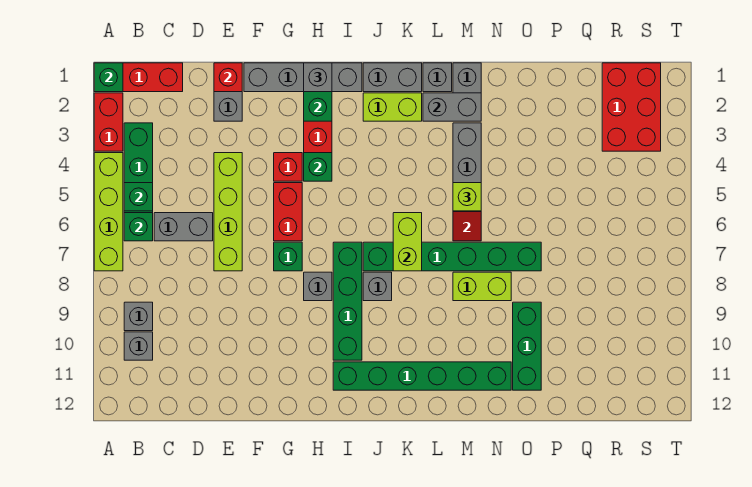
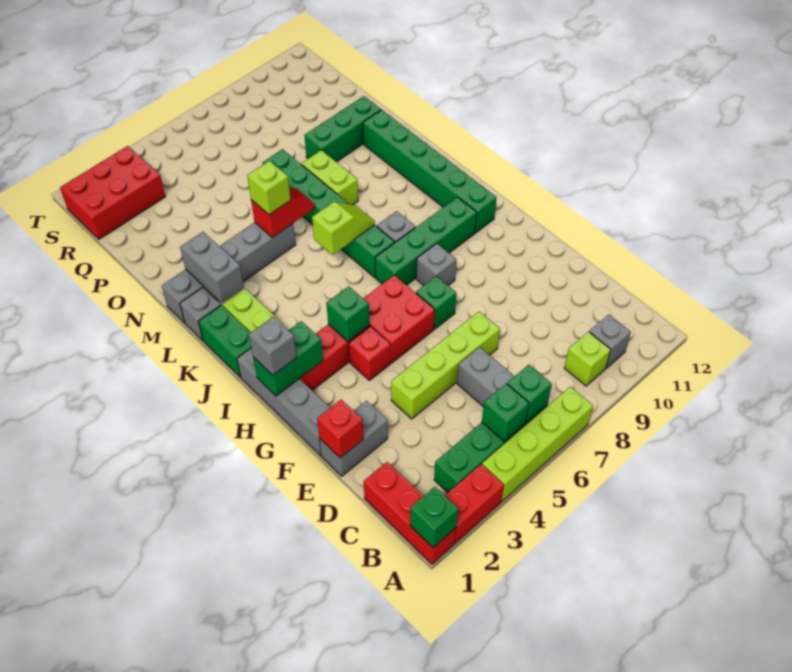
grey 1x1 brick [124,302,153,331] -> lime 1x1 brick [565,332,611,386]
red 1x2 brick [274,183,302,241] -> red 2x2 brick [363,275,435,363]
grey 1x2 brick [363,63,422,92] -> green 1x2 brick [199,305,251,377]
lime 1x2 brick [393,213,422,271] -> lime 1x2 slope [312,202,375,255]

